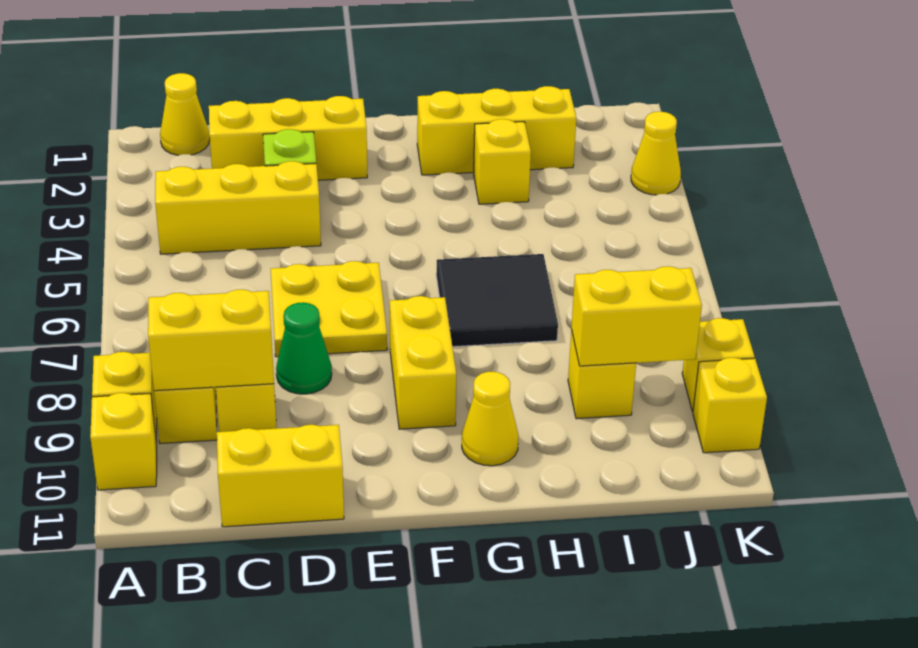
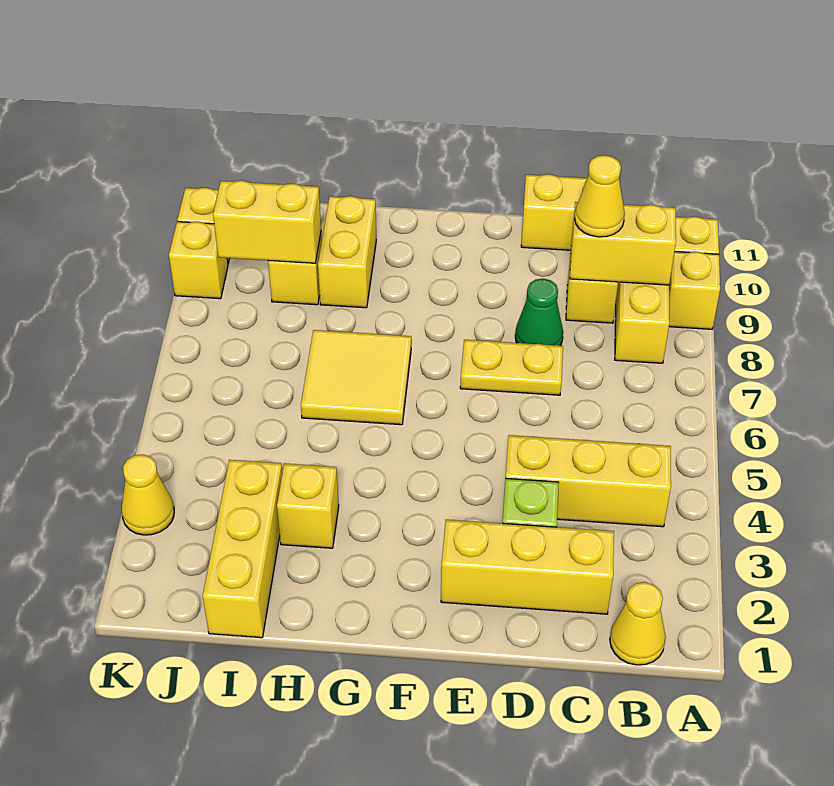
yellow 2x2 plate [271,261,387,357] -> yellow 1x2 plate [460,340,563,395]
yellow 1x2 brick [390,296,456,429] -> yellow 1x2 brick moved to [318,196,376,308]
yellow 1x3 brick [417,86,576,175] -> yellow 1x3 brick turned to [203,460,282,638]
black 2x2 tile [436,254,558,347] -> yellow 2x2 tile [301,330,411,425]
yellow 1x1 cone [462,372,519,466] -> yellow 1x1 cone moved to [575,155,625,237]

